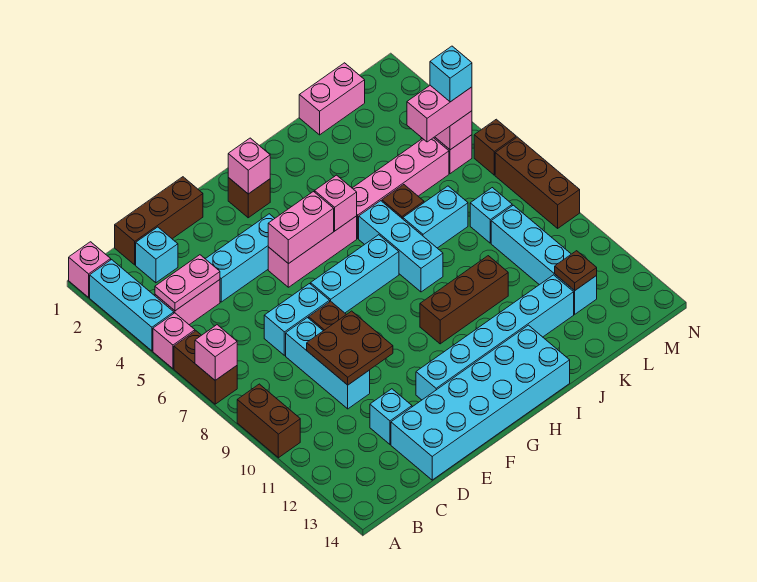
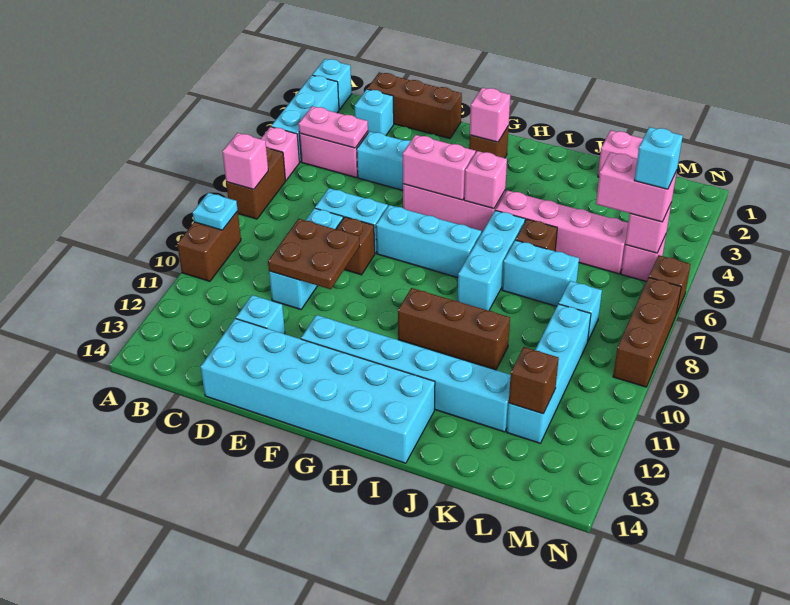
pink 1x1 brick [69,242,111,297] -> cyan 1x1 brick [312,59,352,110]
none -> cyan 1x1 plate [193,193,238,230]
brown 1x1 plate [555,251,597,291] -> brown 1x1 brick [509,347,559,414]

